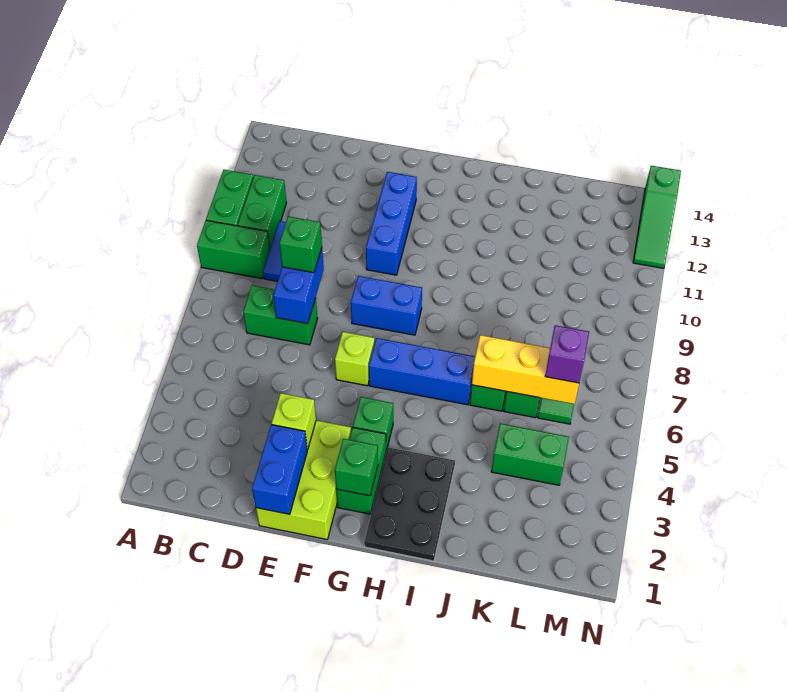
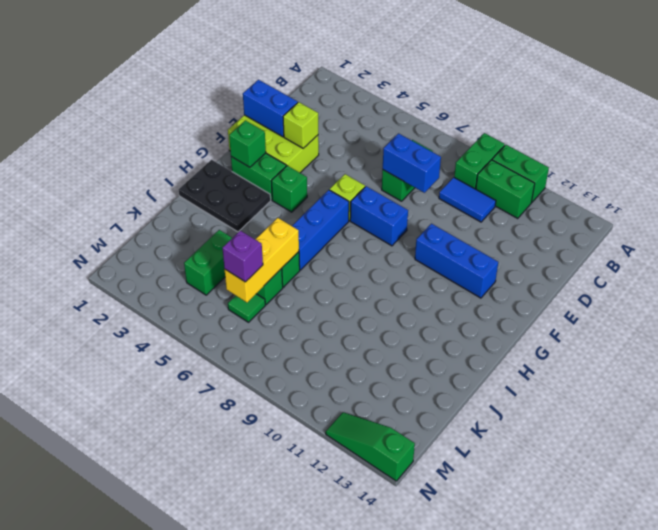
green 1x1 brick [279,216,322,273] -> none
blue 1x2 brick [351,276,422,335] -> blue 1x2 brick turned to [350,186,408,246]

